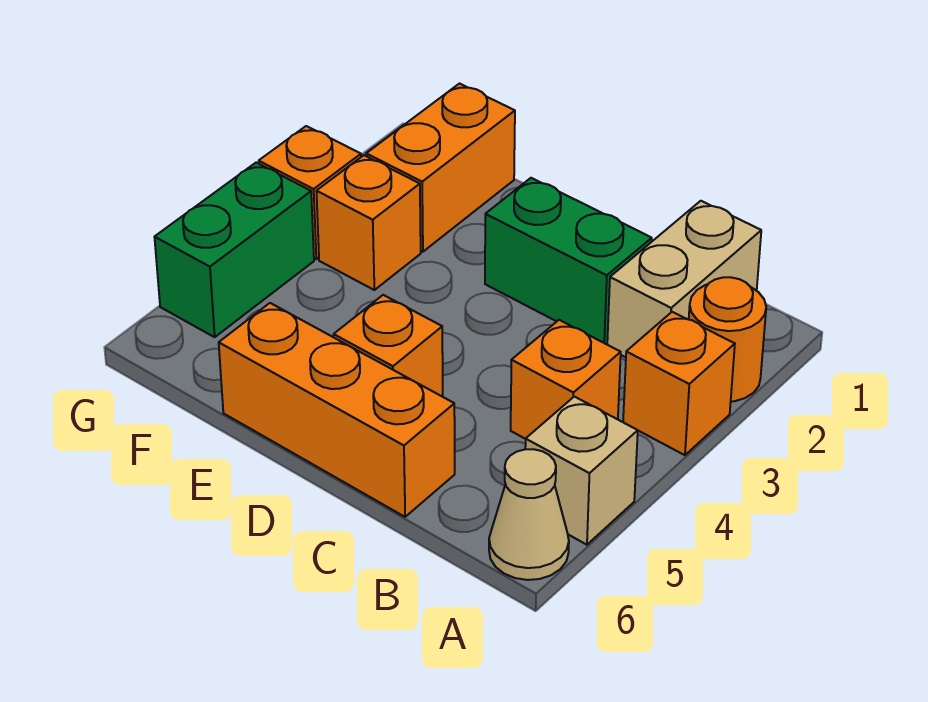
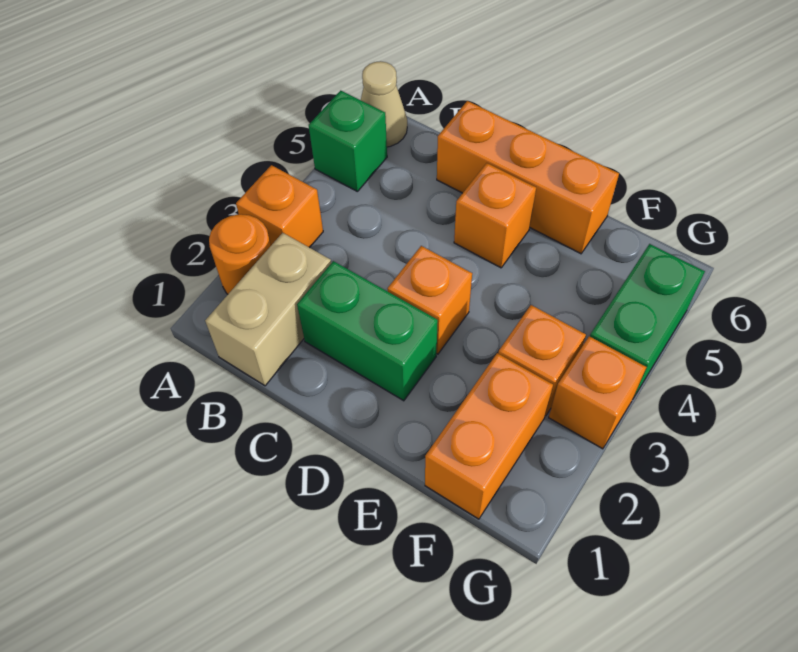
tan 1x1 brick [525,397,638,545] -> green 1x1 brick [309,91,387,192]
orange 1x1 brick [511,320,621,439] -> orange 1x1 brick moved to [387,246,472,354]

